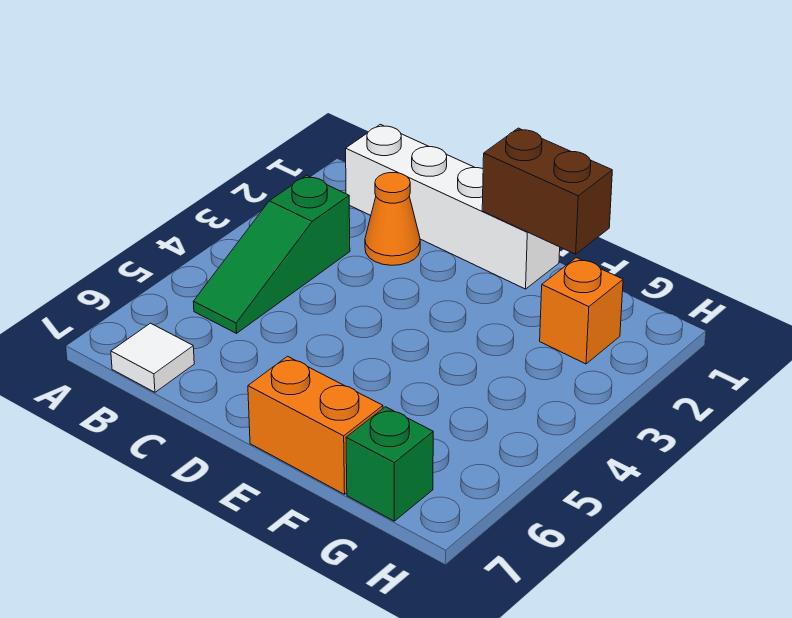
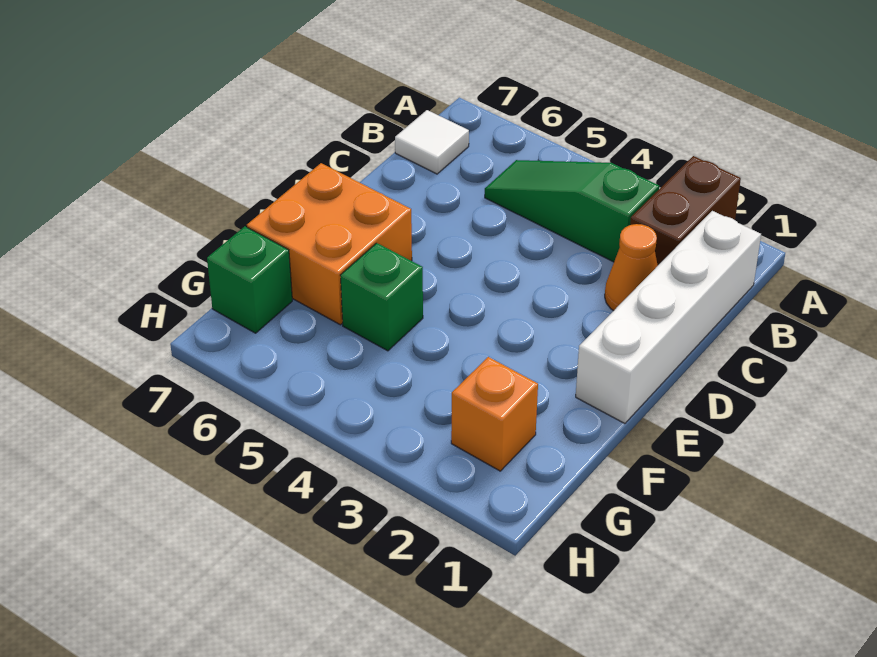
brown 1x2 brick [482,128,612,254] -> brown 1x2 brick moved to [630,156,741,265]
orange 1x2 brick [248,356,383,494] -> orange 2x2 brick [247,163,412,325]
none -> green 1x1 brick [340,243,423,351]

